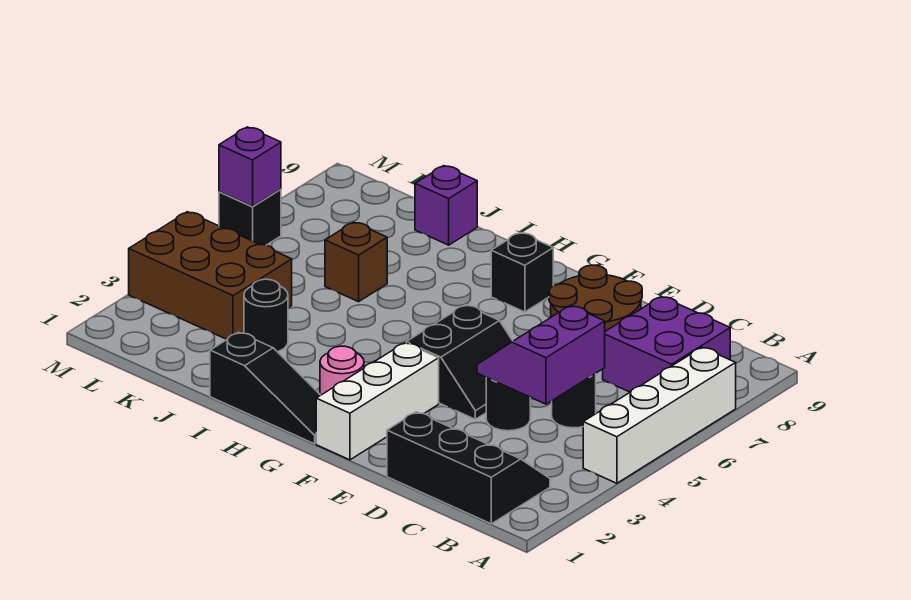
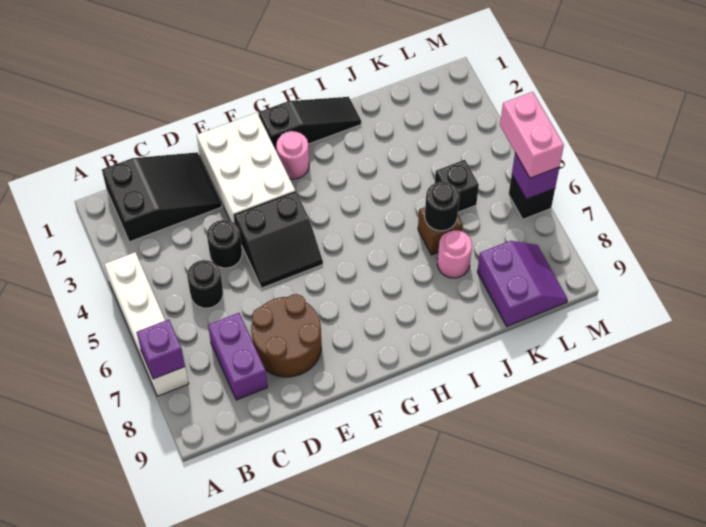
black 2x3 slope [387,412,550,524] -> black 2x3 slope turned to [102,152,222,242]
purple 2x2 brick [603,296,730,392] -> purple 1x2 brick [208,313,267,400]
purple 2x2 slope [477,305,605,404] -> purple 2x2 slope moved to [477,241,568,326]
black 2x2 slope [406,305,513,419] -> black 2x2 slope turned to [234,192,323,288]
white 1x3 brick [316,343,439,460] -> white 2x3 brick [197,113,295,224]
black 1x3 slope [210,332,321,444] -> black 1x3 slope turned to [259,97,361,151]
black 1x1 brick [491,233,553,312] -> black 1x1 brick moved to [435,160,479,212]
black 1x1 round brick [244,279,288,352] -> black 1x1 round brick moved to [425,182,459,231]
none -> pink 1x1 round brick [437,230,472,278]
purple 1x1 brick [415,166,477,245] -> purple 1x1 brick moved to [136,320,185,379]
brown 2x3 brick [129,212,292,339] -> none
none -> pink 1x2 brick [500,92,564,178]

